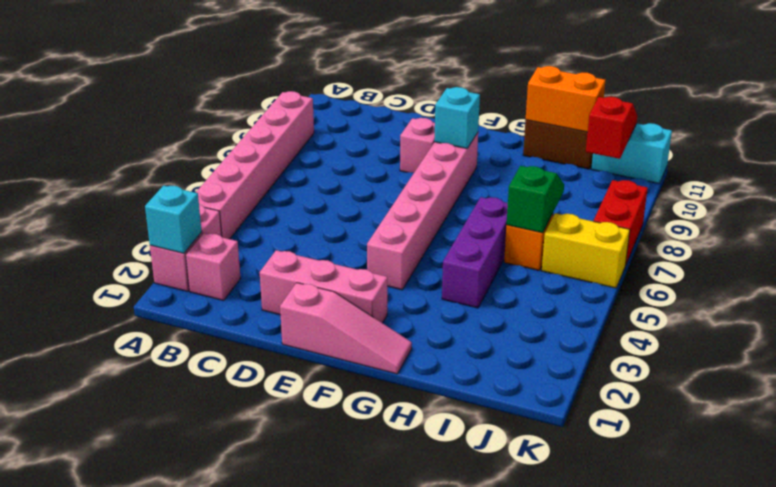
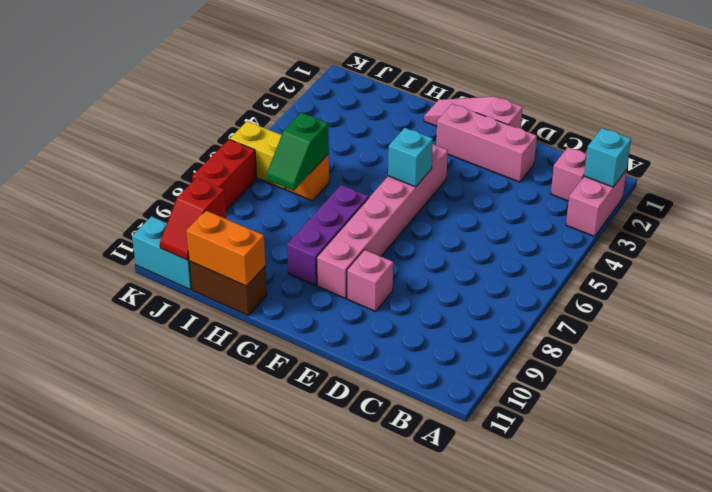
pink 1x6 brick [196,91,314,239] -> none
cyan 1x1 brick [434,87,480,148] -> cyan 1x1 brick moved to [388,128,433,187]
purple 1x3 brick [442,197,508,308] -> purple 1x3 brick moved to [287,185,369,286]

